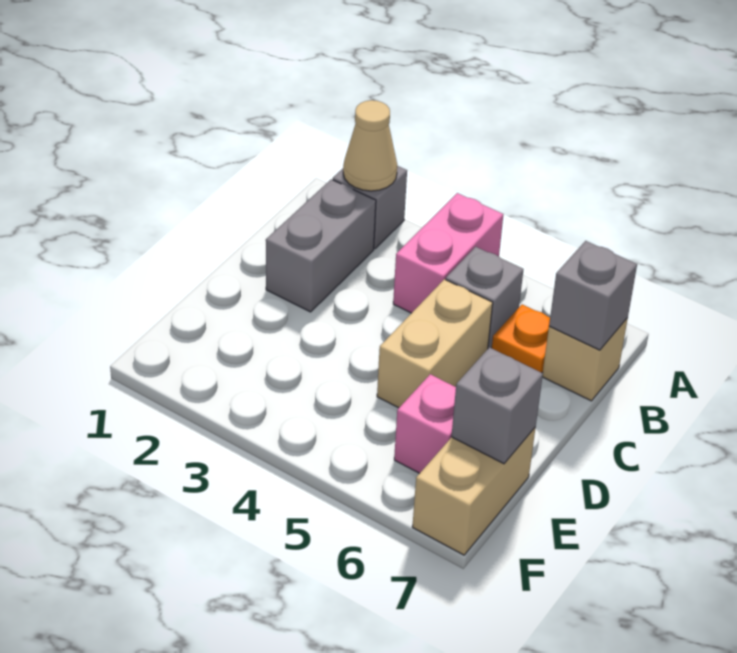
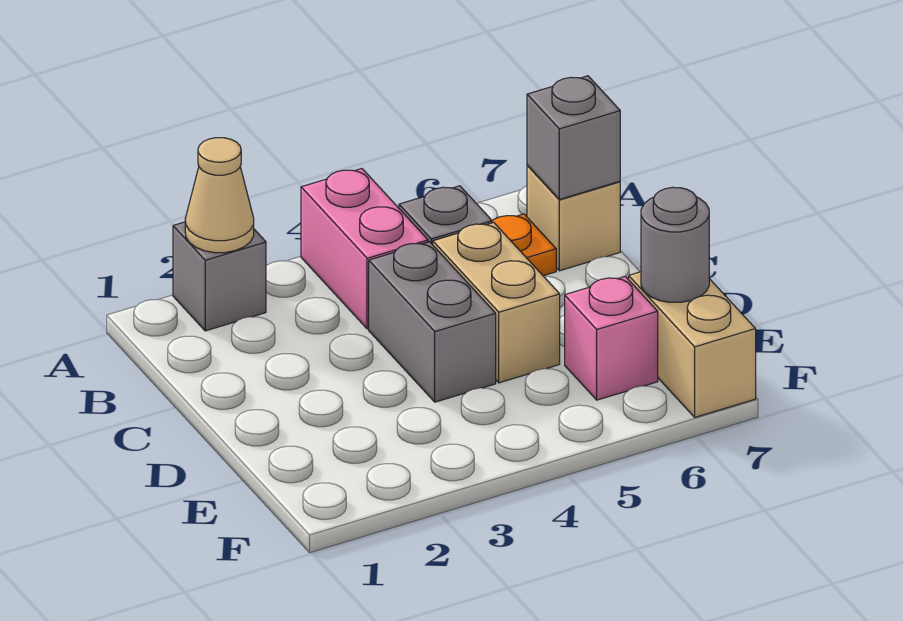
grey 1x2 brick [266,179,376,312] -> grey 1x2 brick moved to [369,242,496,402]
grey 1x1 brick [451,347,543,464] -> grey 1x1 round brick [641,187,709,302]

